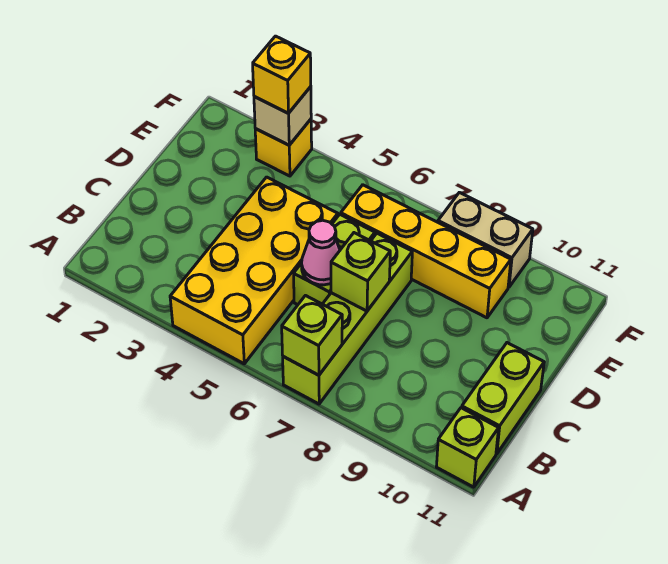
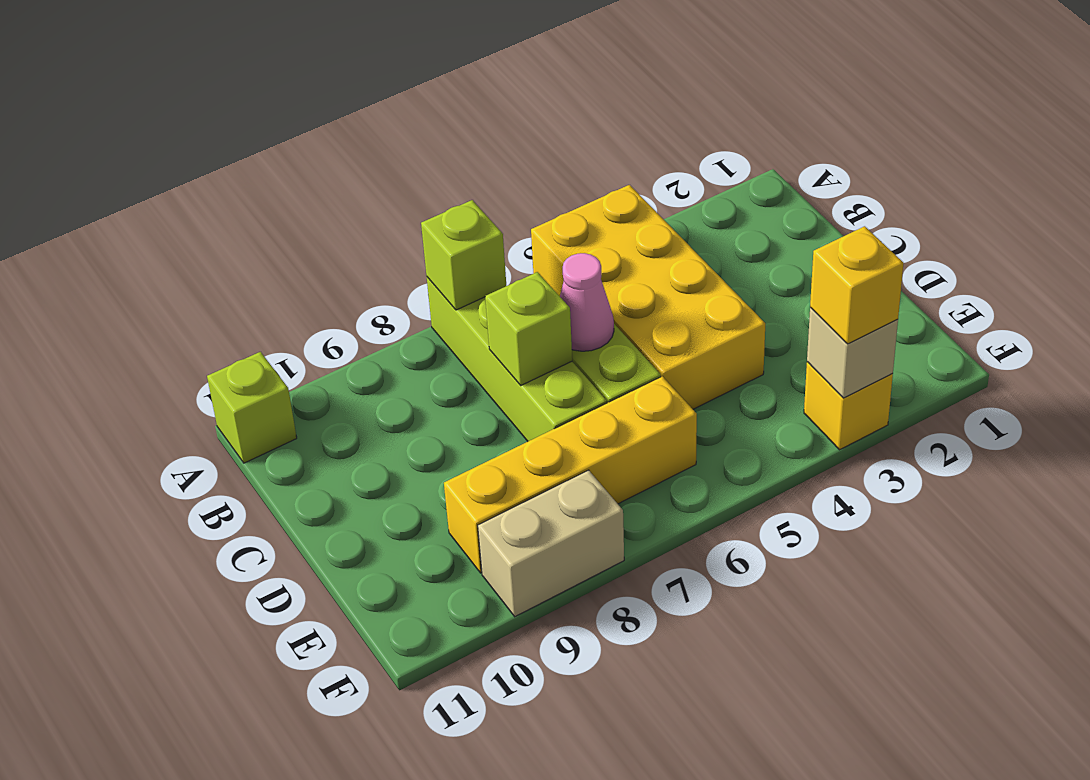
lime 1x2 brick [462,343,544,454] -> none

